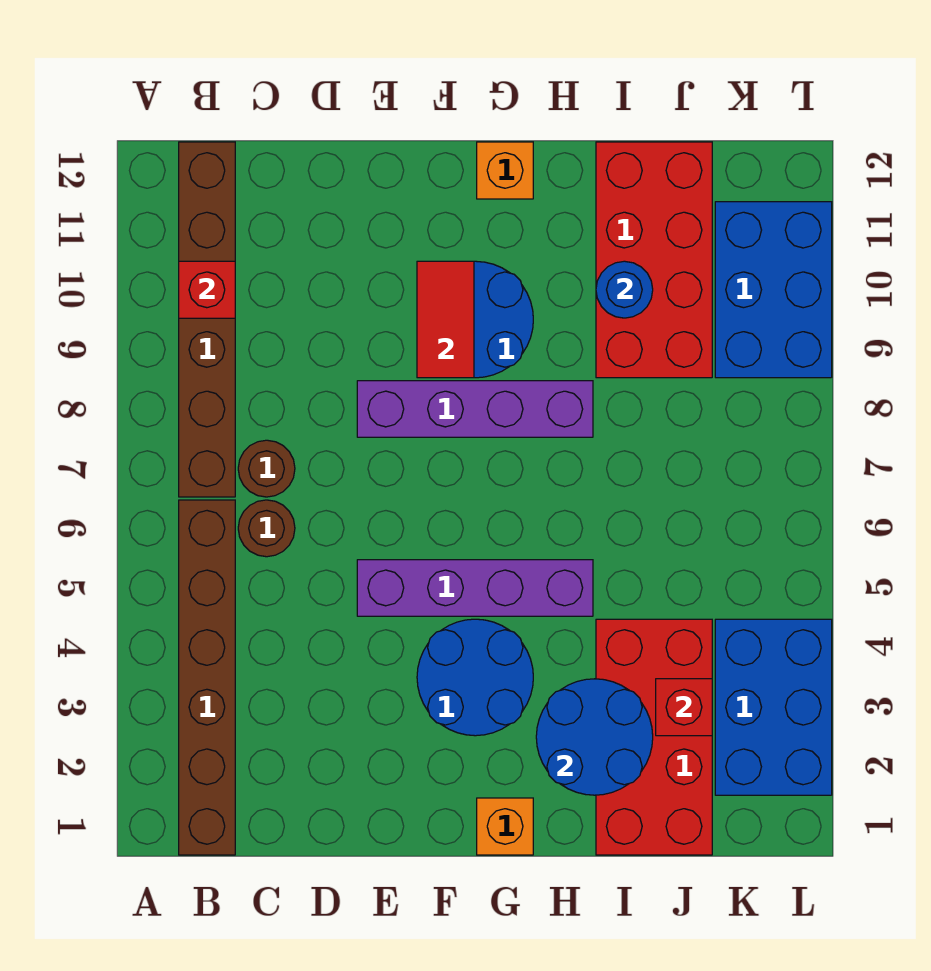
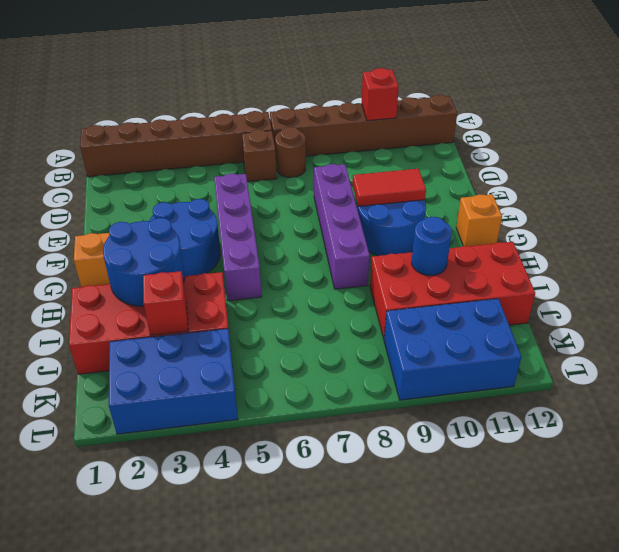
brown 1x1 round brick [238,500,295,557] -> brown 1x1 brick [242,130,277,182]

